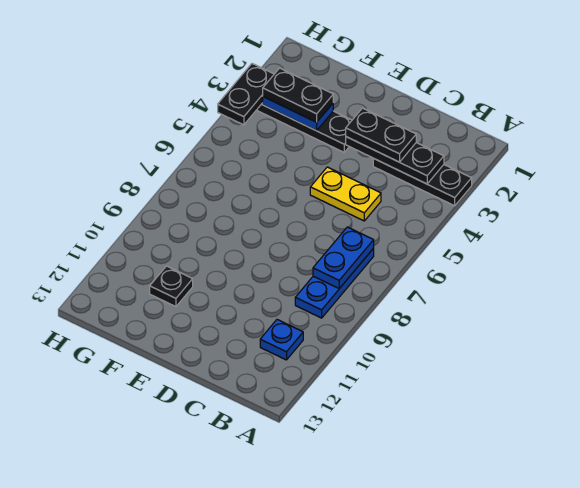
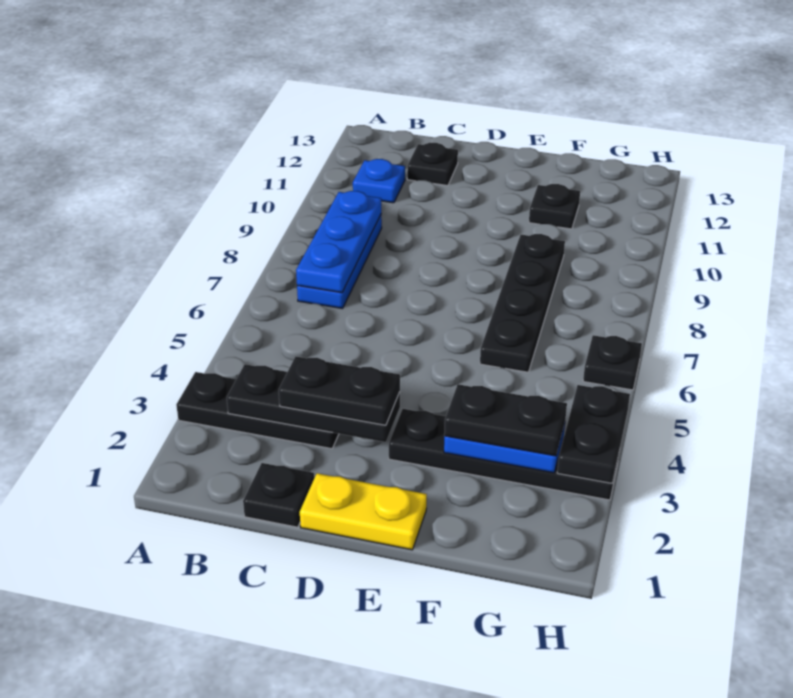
blue 1x2 plate [313,227,374,288] -> blue 1x3 plate [296,191,381,293]
none -> black 1x1 plate [243,463,314,527]
yellow 1x2 plate [310,167,381,221] -> yellow 1x2 plate moved to [300,473,427,550]
none -> black 1x1 plate [407,143,458,186]
none -> black 1x4 plate [480,234,565,372]
none -> black 1x1 plate [583,335,642,390]

